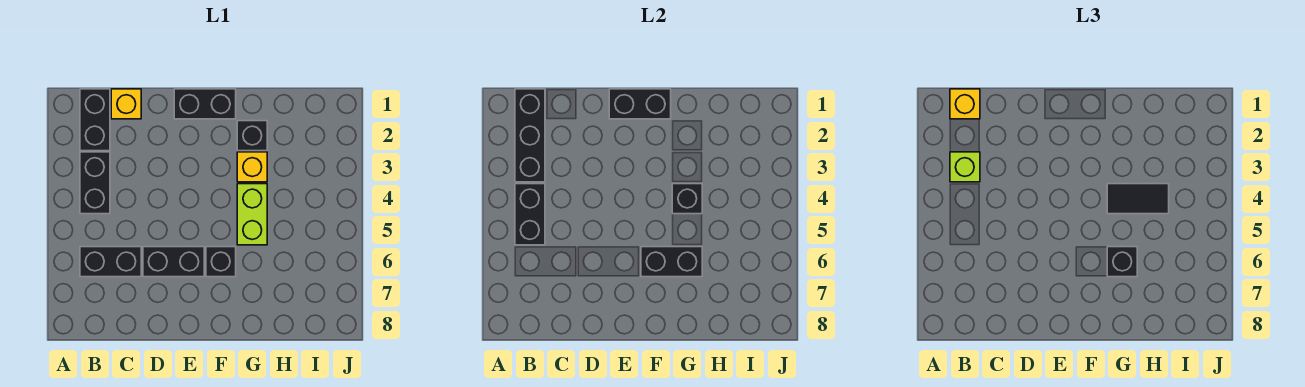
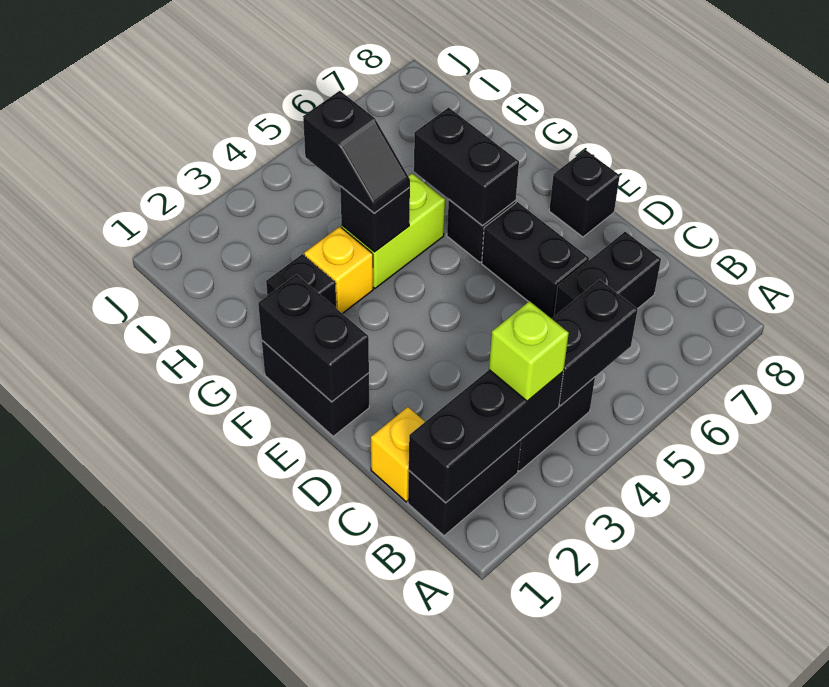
yellow 1x1 brick [950,89,980,119] -> none
black 1x2 brick [80,247,141,277] -> black 1x2 brick turned to [554,232,661,316]
black 1x2 tile [1107,184,1169,214] -> black 1x2 slope [303,91,410,213]
black 1x1 brick [1107,247,1137,277] -> black 1x1 brick moved to [549,150,620,237]

